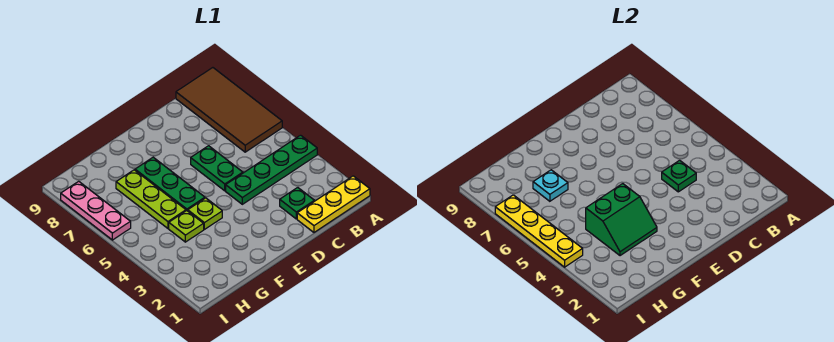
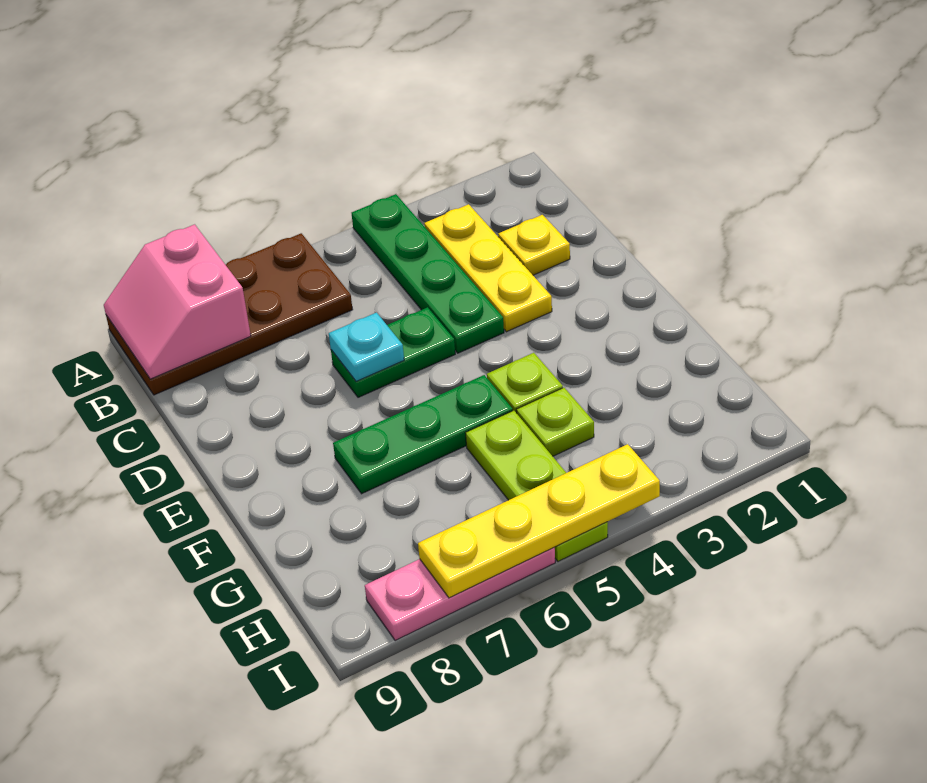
yellow 1x3 plate [297,176,370,232] -> yellow 1x3 plate moved to [424,204,552,332]
brown 2x4 tile [176,68,282,152] -> brown 2x4 plate [106,233,353,395]
none -> pink 2x2 slope [104,224,251,379]
green 1x1 plate [280,188,314,219] -> yellow 1x1 plate [498,215,570,275]
green 1x1 plate [662,160,696,192] -> none
green 2x2 slope [586,184,657,256] -> none
lime 1x3 plate [116,170,186,228] -> lime 1x3 plate turned to [466,411,608,561]
cyan 1x1 plate [533,170,568,201] -> cyan 1x1 plate moved to [329,313,404,381]

